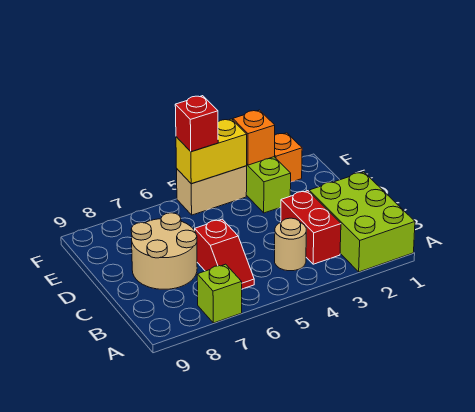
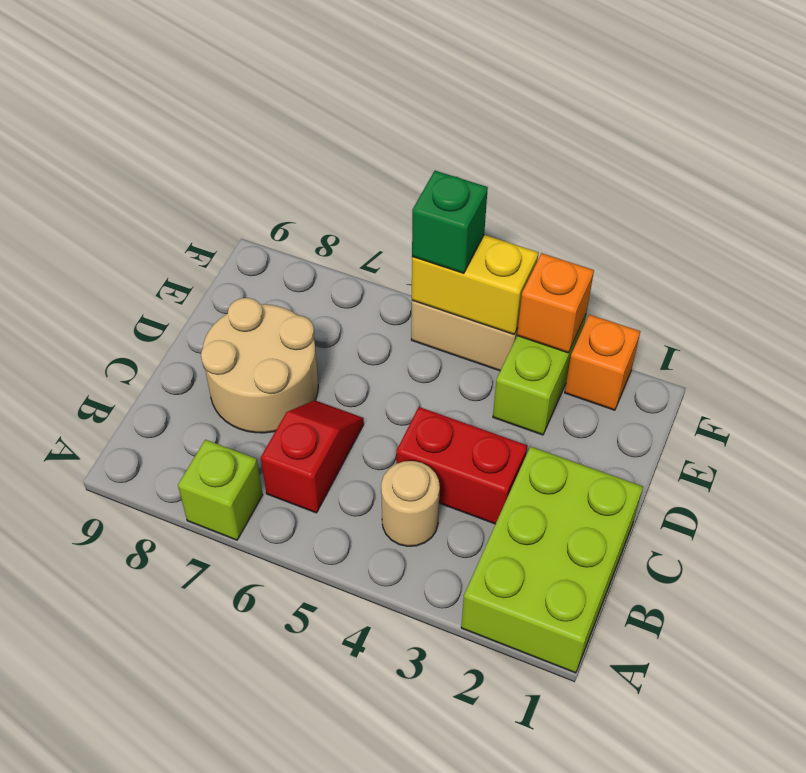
red 1x2 brick [281,191,341,264] -> red 1x2 brick turned to [396,407,527,524]
red 1x2 slope [195,219,254,289] -> red 1x2 slope turned to [261,400,364,513]
red 1x1 brick [175,96,218,152] -> green 1x1 brick [412,171,488,273]

